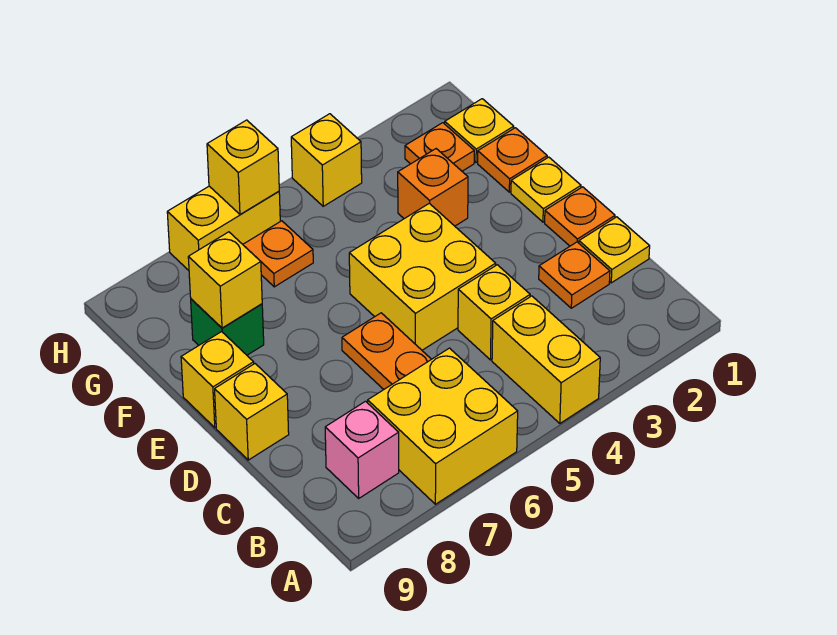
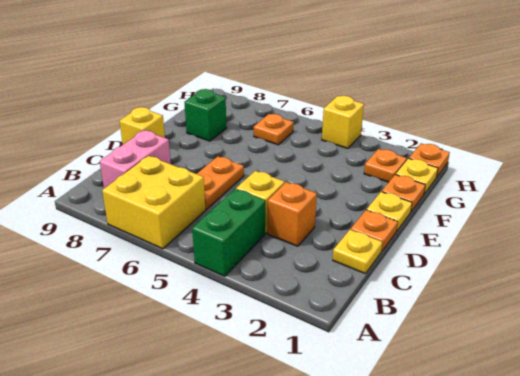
yellow 1x2 brick [492,296,600,423] -> green 1x2 brick [192,189,265,276]
pink 1x1 brick [325,401,399,498] -> pink 1x2 brick [100,130,171,188]
orange 1x1 plate [539,242,610,308] -> orange 1x1 plate moved to [409,143,450,177]
yellow 2x2 brick [349,203,496,350] -> none
yellow 1x1 brick [181,332,254,428] -> none
orange 1x1 brick [398,149,468,226] -> orange 1x1 brick moved to [268,182,317,246]
yellow 1x1 brick [188,232,262,328] -> none
yellow 1x2 brick [167,186,280,270] -> none
yellow 1x1 brick [207,120,279,214] -> none

